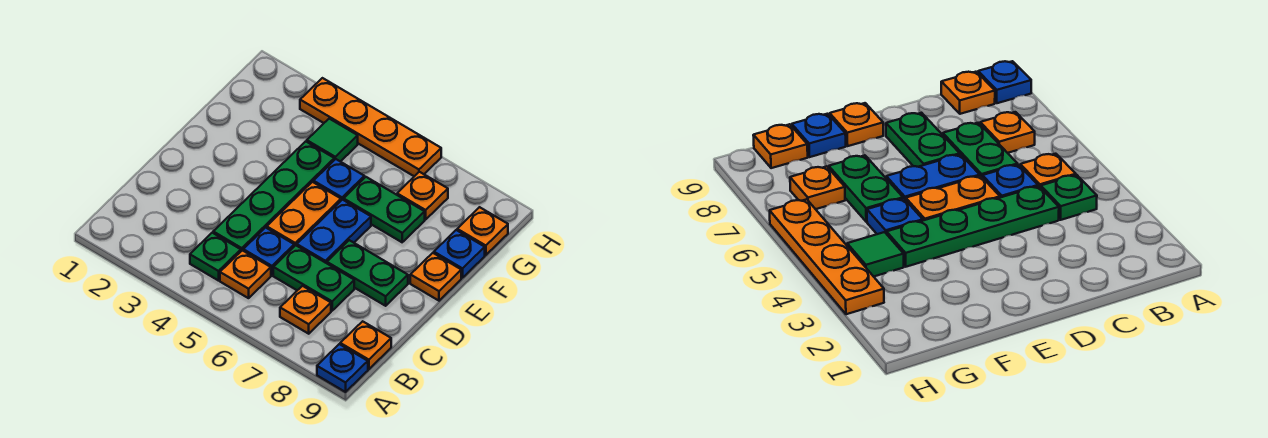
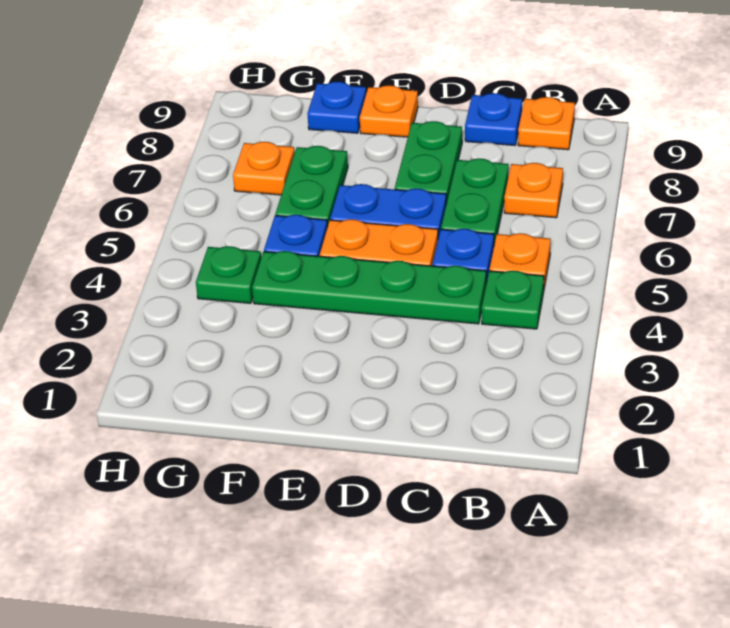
blue 1x1 plate [317,344,368,392] -> blue 1x1 plate moved to [465,93,522,145]
green 1x1 tile [307,119,358,162] -> green 1x1 plate [196,246,261,303]
orange 1x1 plate [457,207,508,255] -> none
orange 1x4 plate [300,78,441,176] -> none

